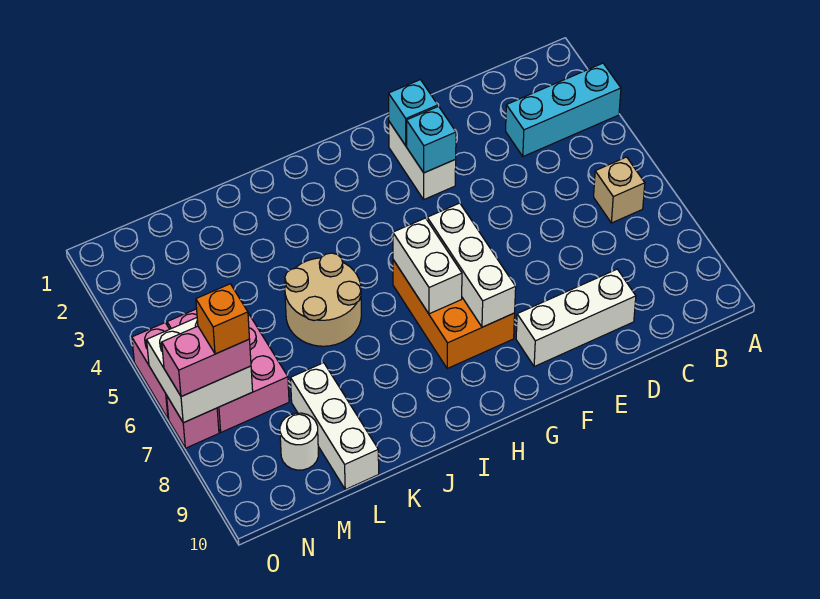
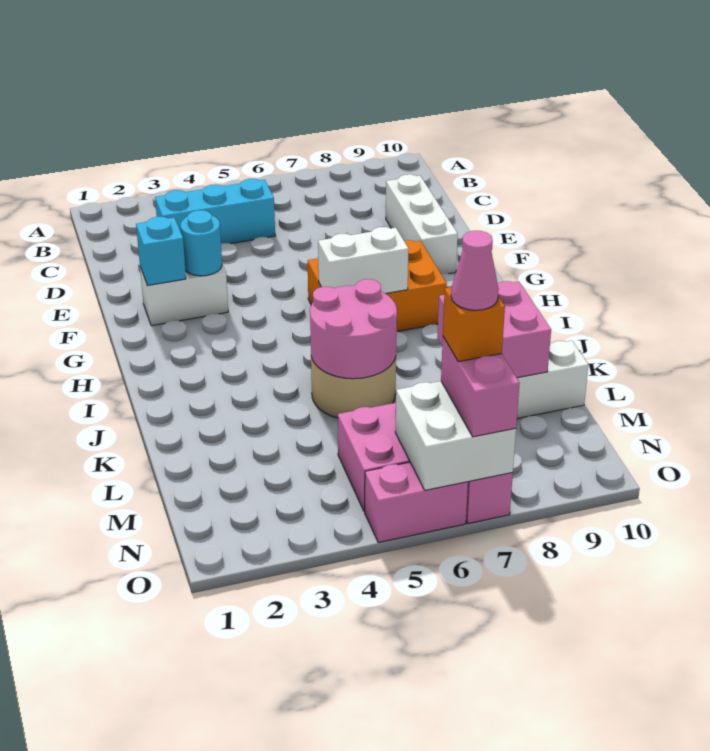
cyan 1x3 brick [506,63,621,156] -> cyan 1x3 brick turned to [155,179,275,244]
tan 1x1 brick [594,157,645,223] -> none
cyan 1x1 brick [407,106,456,173] -> cyan 1x1 round brick [180,210,222,276]
white 1x3 brick [427,203,516,327] -> none
none -> pink 2x2 round brick [310,279,397,379]
none -> pink 2x2 brick [437,281,551,378]
white 1x1 round brick [280,413,318,470] -> none
none -> pink 1x1 cone [451,231,499,310]

